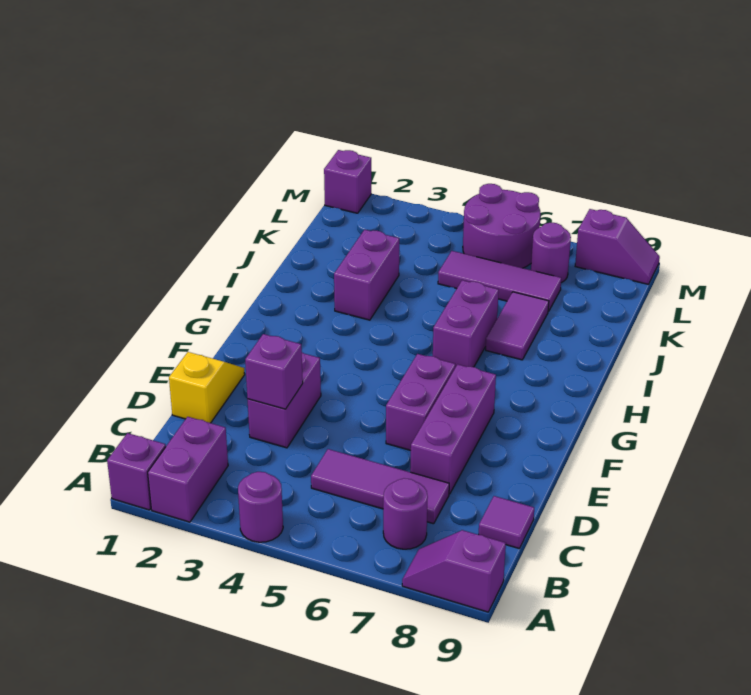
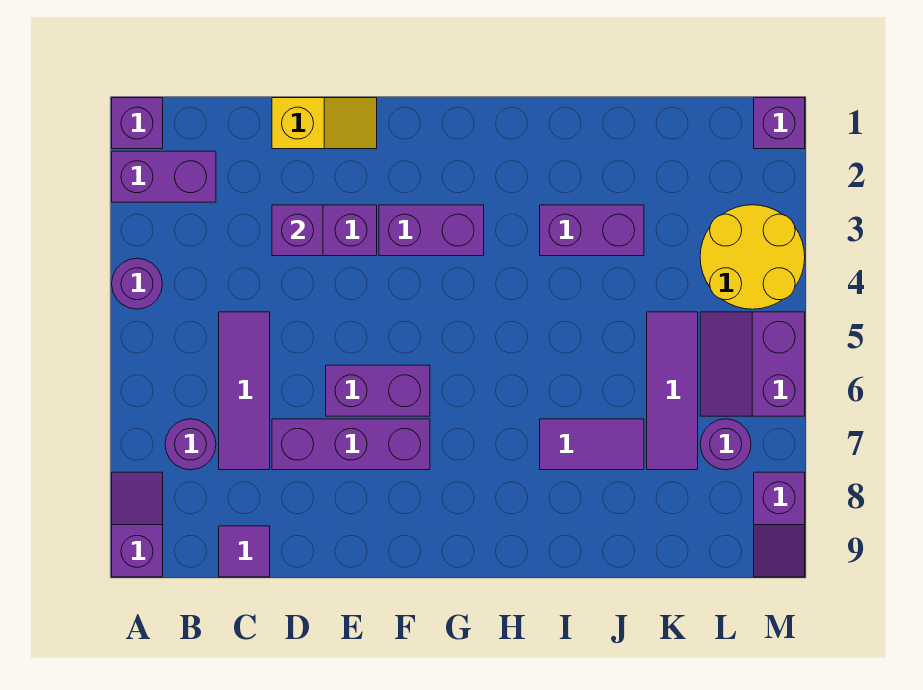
purple 1x2 brick [433,280,499,367] -> purple 1x2 brick moved to [379,205,484,256]
none -> yellow 2x2 round brick [700,205,805,309]
purple 2x2 round brick [463,184,541,268] -> purple 2x2 slope [700,312,805,416]

